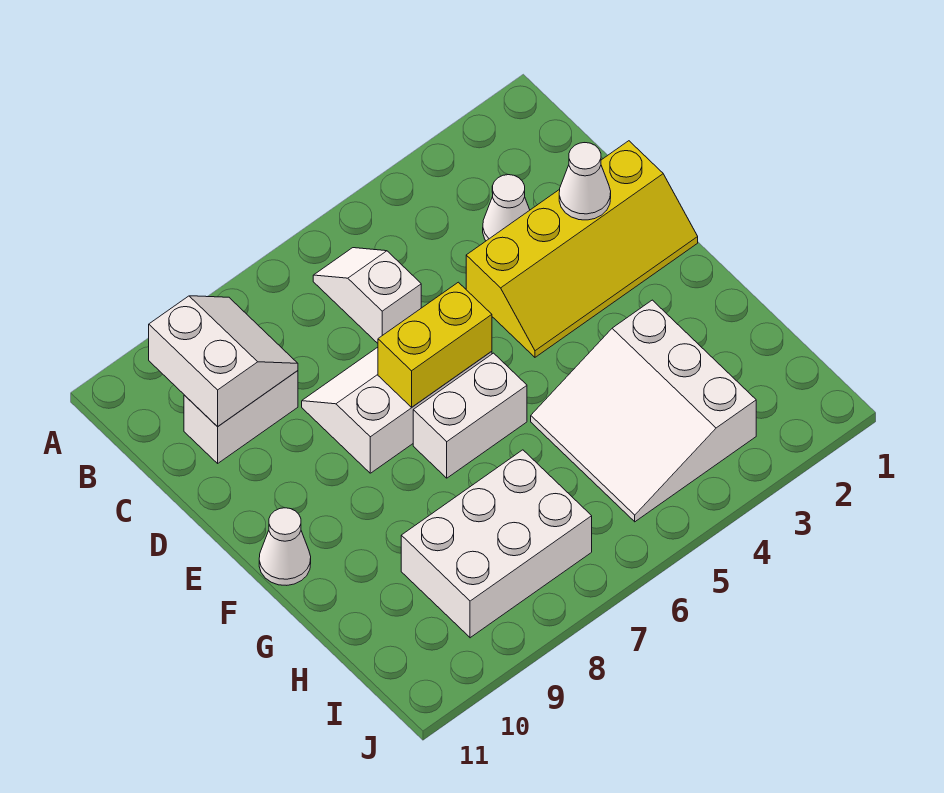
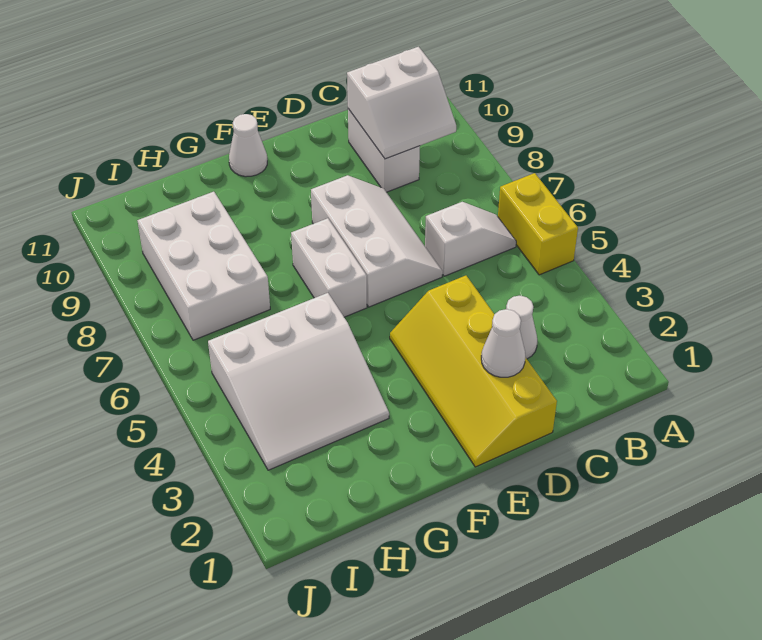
yellow 1x2 brick [378,282,492,407] -> yellow 1x2 brick moved to [498,173,578,275]
white 3x3 slope [531,300,756,522] -> white 3x3 slope turned to [208,293,389,470]

